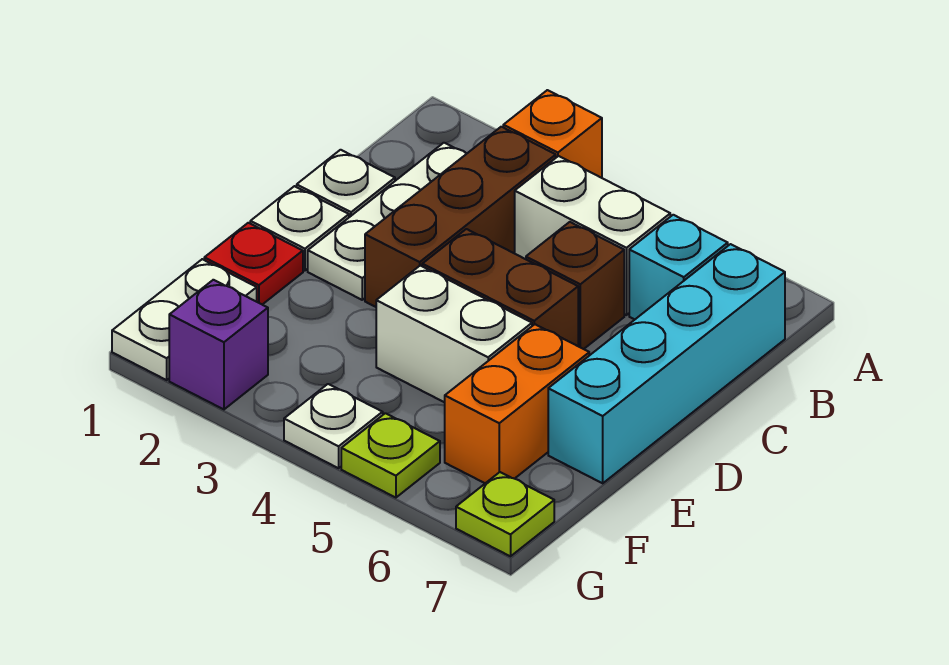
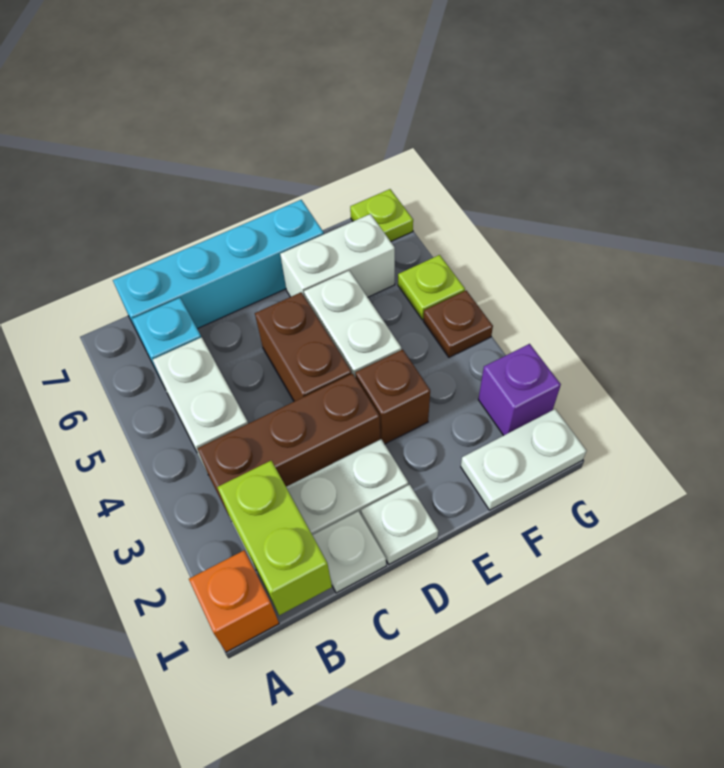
orange 1x1 brick [503,90,602,178] -> orange 1x1 brick moved to [189,550,279,652]
none -> lime 1x2 brick [217,461,332,615]
brown 1x1 brick [526,222,624,349] -> brown 1x1 brick moved to [355,349,430,444]
red 1x1 plate [204,223,303,305] -> none
orange 1x2 brick [445,324,589,483] -> white 1x2 brick [280,214,395,297]
white 1x1 plate [284,384,383,468] -> brown 1x1 plate [423,291,493,357]

